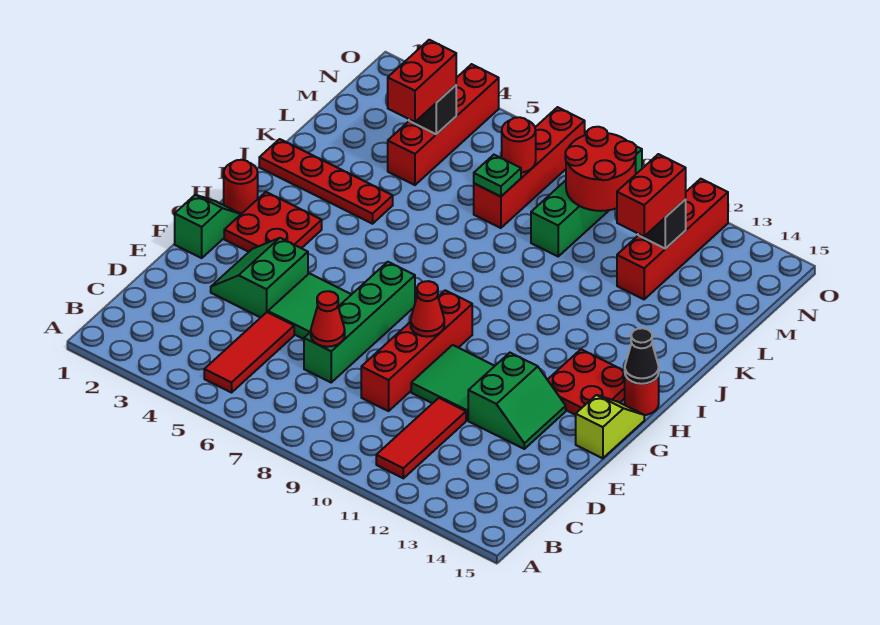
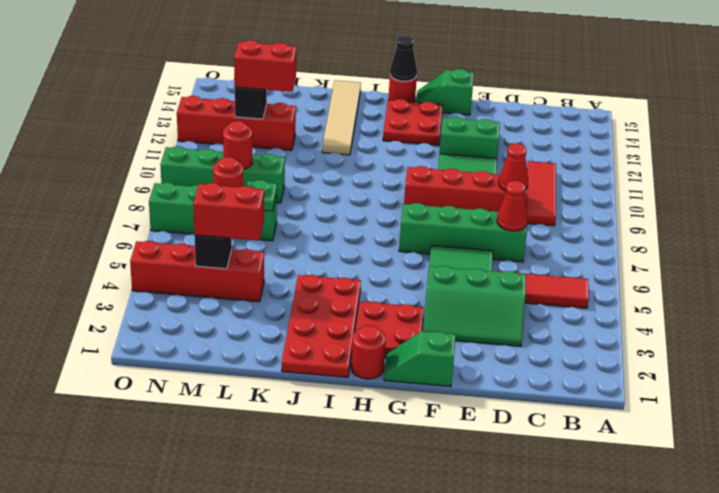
red 1x3 tile [376,398,466,478] -> red 1x3 tile turned to [526,161,556,226]
green 2x2 slope [211,238,308,318] -> green 2x3 slope [423,266,526,346]
red 1x1 cone [411,281,444,337] -> red 1x1 cone moved to [499,143,528,191]
lime 1x2 slope [576,395,644,458] -> green 1x2 slope [416,69,474,115]
red 1x4 plate [259,139,393,224] -> red 2x4 plate [282,275,361,377]
none -> tan 1x4 tile [322,80,361,155]
red 1x4 brick [474,107,585,228] -> green 1x4 brick [149,182,277,241]
red 2x2 round brick [565,127,636,211] -> red 1x1 round brick [223,121,252,169]

